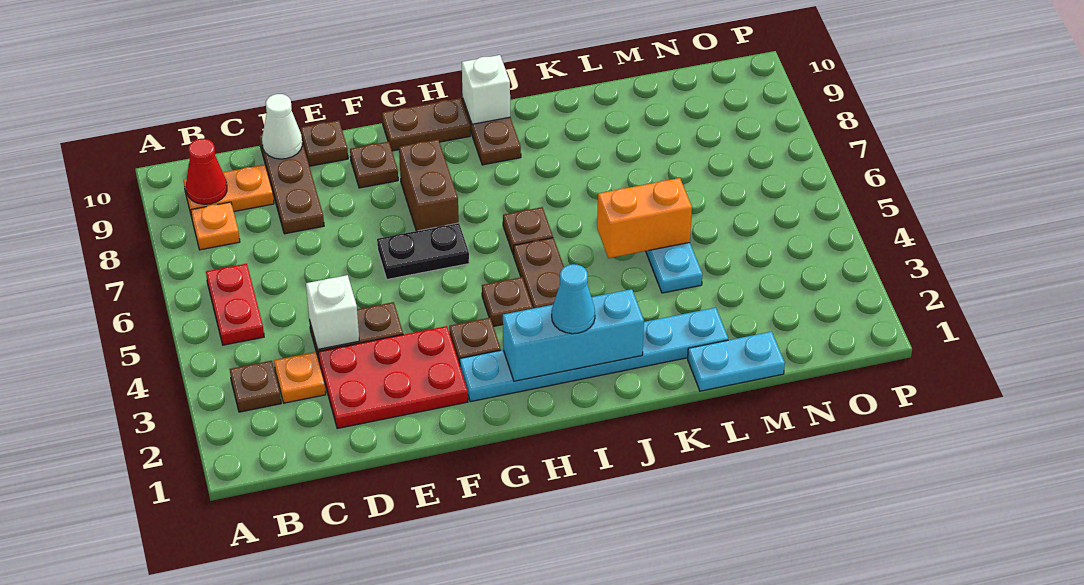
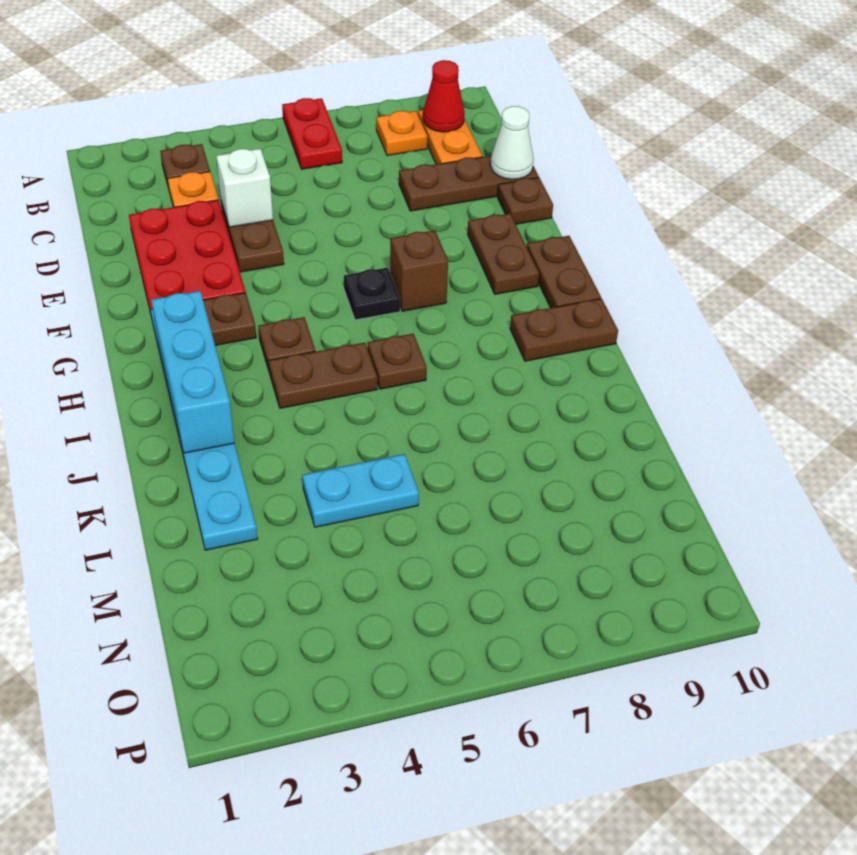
red 1x2 plate [206,264,264,345] -> red 1x2 plate turned to [282,98,342,169]
black 1x2 plate [377,223,469,279] -> black 1x1 plate [344,268,400,320]
brown 1x1 plate [350,142,398,188] -> brown 1x2 plate [468,214,539,294]
brown 1x2 brick [399,139,459,231] -> brown 1x1 brick [390,230,448,311]
cyan 1x1 cone [552,264,595,334] -> none
white 1x1 brick [462,55,510,124] -> none
orange 1x2 brick [597,178,692,258] -> none
cyan 1x2 plate [688,332,785,391] -> none

